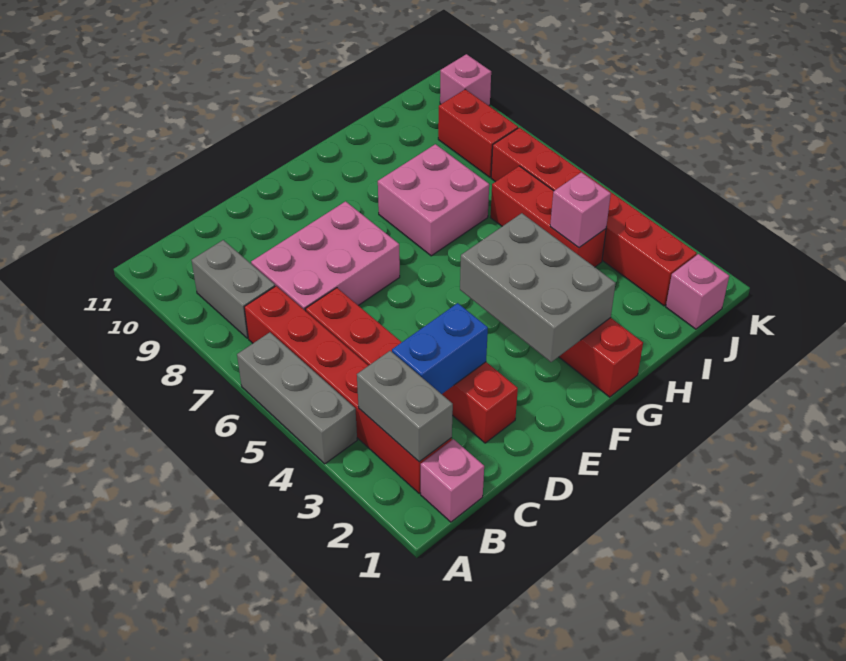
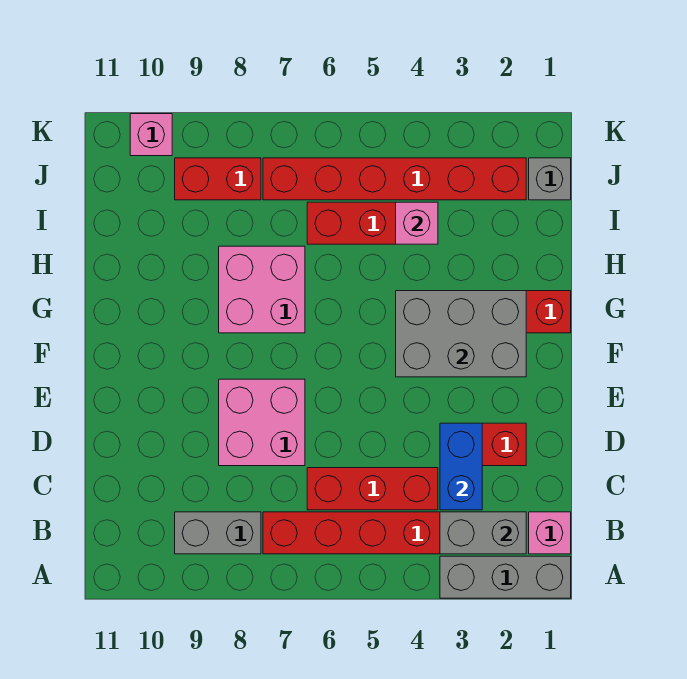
grey 1x3 brick [237,332,357,464] -> grey 1x3 brick moved to [440,556,571,598]
pink 2x3 brick [251,201,400,311] -> pink 2x2 brick [219,379,305,466]
pink 1x1 brick [666,254,729,329] -> grey 1x1 brick [529,158,571,200]

